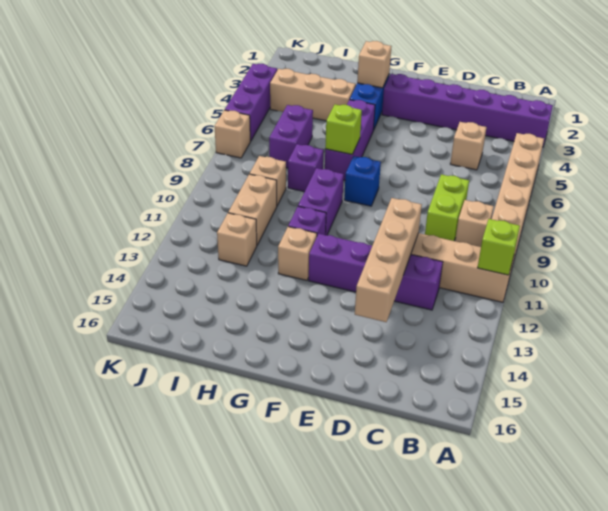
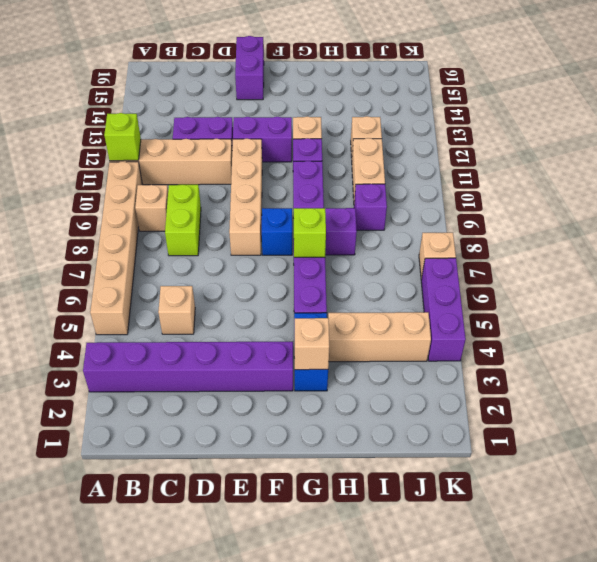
tan 1x4 brick [355,198,422,322] -> tan 1x4 brick moved to [229,139,262,255]
purple 1x2 brick [269,105,313,168] -> purple 1x2 brick moved to [235,36,264,100]
tan 1x1 brick [250,156,286,206] -> purple 1x1 brick [354,184,387,230]

